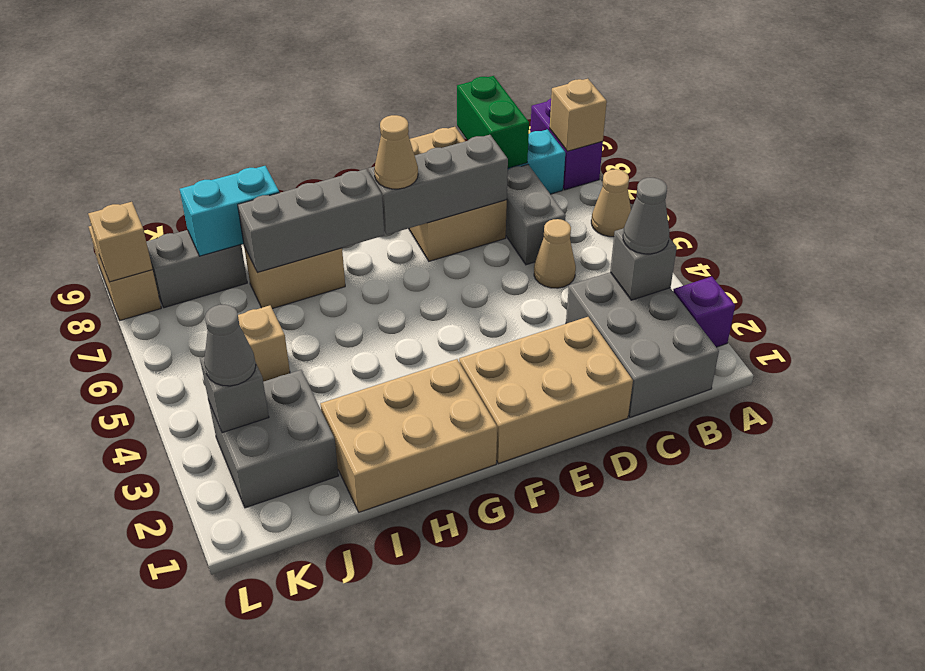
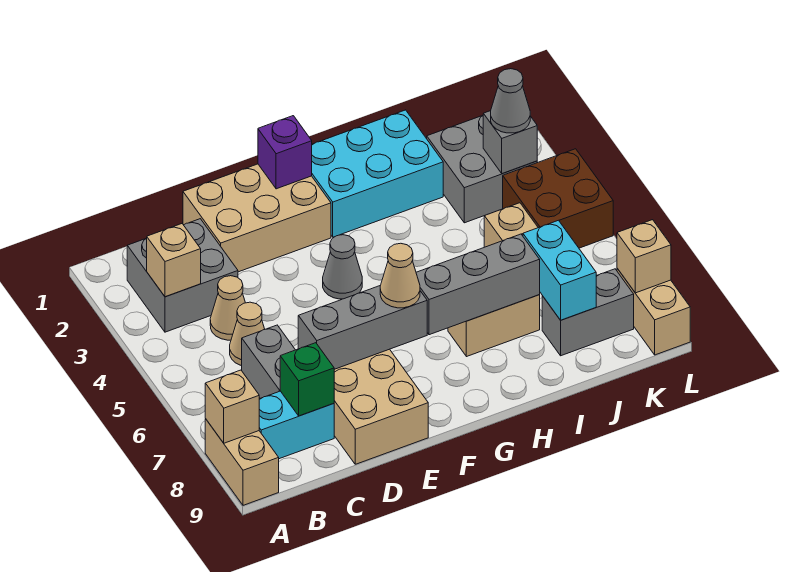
purple 1x1 brick [673,277,735,347] -> purple 1x1 brick moved to [258,116,312,189]
tan 1x1 cone [591,169,631,237] -> tan 1x1 cone moved to [210,276,245,340]
purple 1x2 brick [530,99,603,190] -> tan 1x2 brick [205,419,279,505]
grey 2x3 brick [566,272,719,417] -> grey 2x2 brick [127,219,238,332]
grey 1x1 brick [610,228,677,300] -> tan 1x1 brick [146,224,201,297]
grey 1x1 cone [623,178,669,254] -> grey 1x1 cone moved to [323,235,362,299]
green 1x2 brick [457,76,529,168] -> green 1x1 brick [280,343,334,416]
tan 2x3 brick [320,359,497,512] -> cyan 2x3 brick [312,110,443,237]
cyan 1x2 brick [180,166,279,256] -> cyan 1x2 brick turned to [523,220,596,320]
none -> brown 2x2 brick [503,149,613,248]

